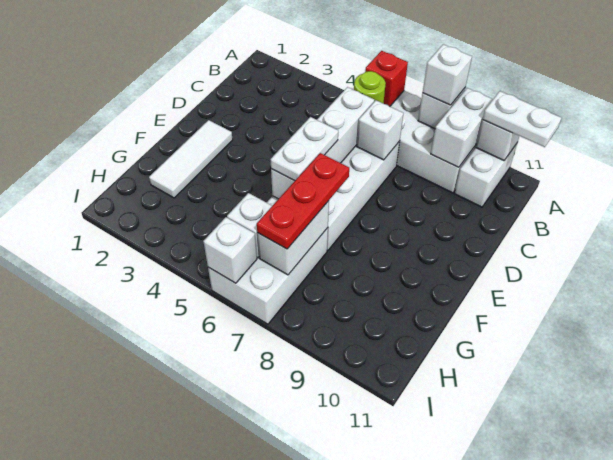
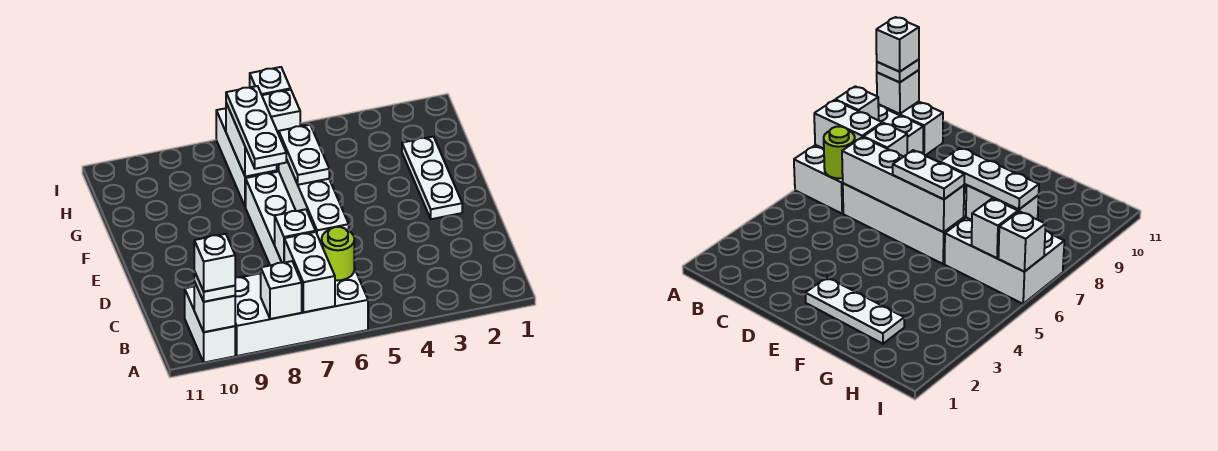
red 1x1 brick [365,51,408,106] -> none
white 1x1 brick [423,44,472,105] -> white 1x1 brick moved to [194,234,235,292]
white 1x2 brick [431,88,493,167] -> white 1x2 brick moved to [284,232,335,312]
white 1x2 plate [483,91,561,147] -> white 1x1 plate [194,271,235,302]
white 1x3 tile [149,120,233,198] -> white 1x3 plate [402,137,462,219]
red 1x3 plate [257,153,349,249] -> white 1x3 plate [226,86,286,169]

